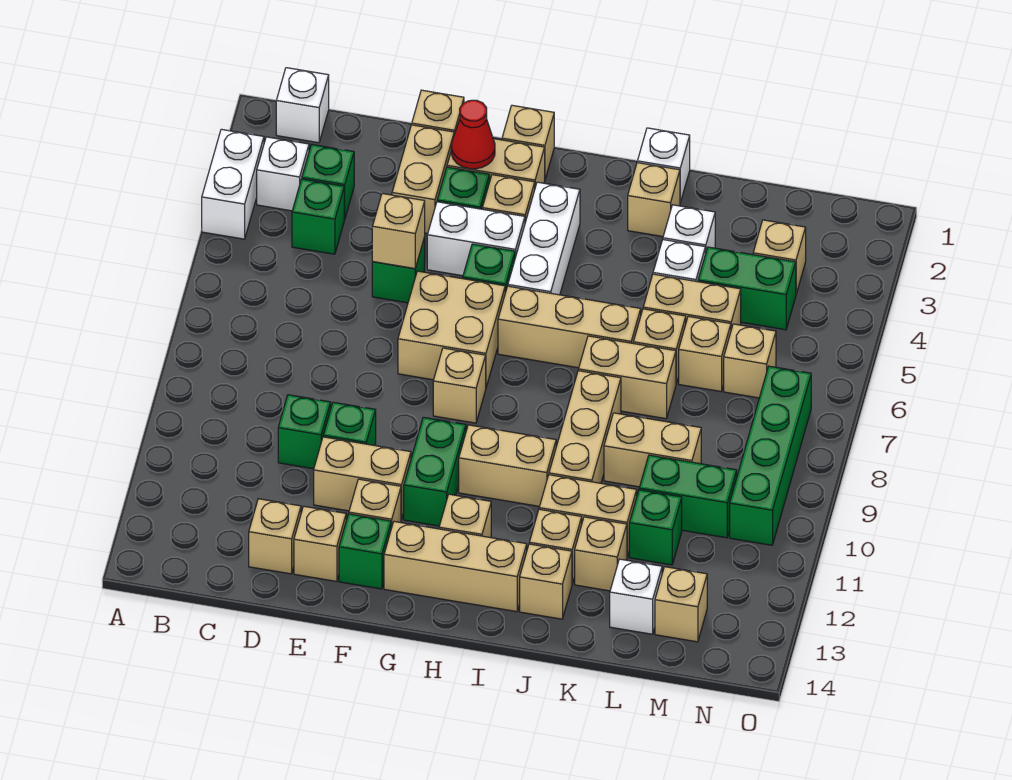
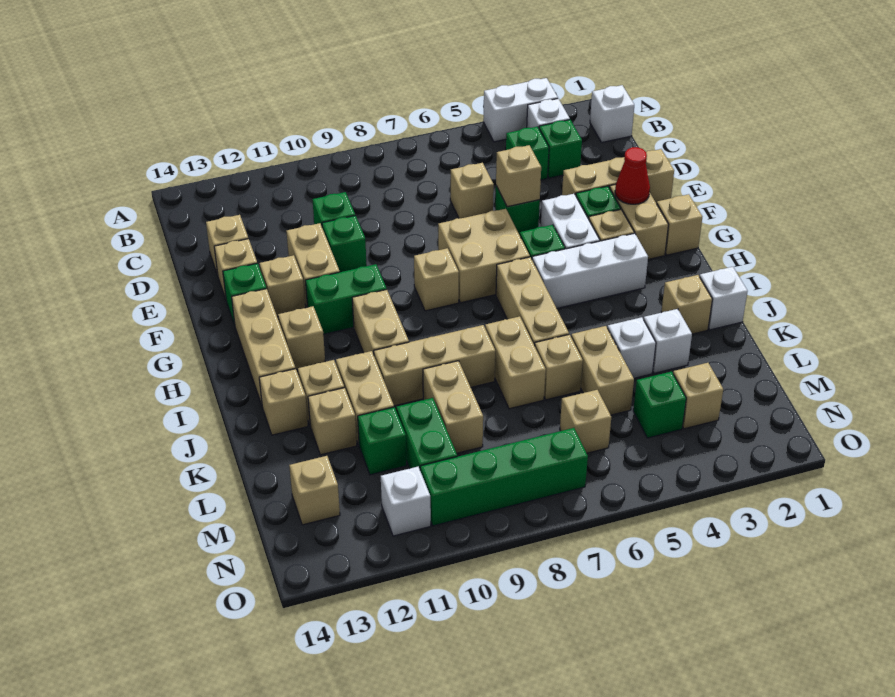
green 1x2 brick [698,247,796,330] -> green 1x1 brick [633,372,686,438]
tan 1x1 brick [679,316,731,391] -> tan 1x1 brick moved to [450,163,494,218]
white 1x1 brick [610,559,662,634] -> white 1x1 brick moved to [381,467,431,536]

